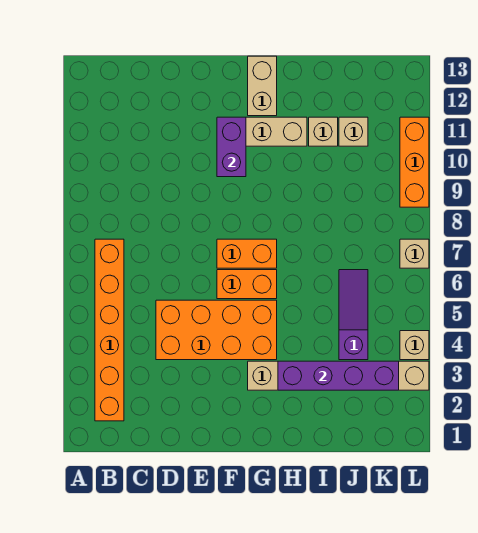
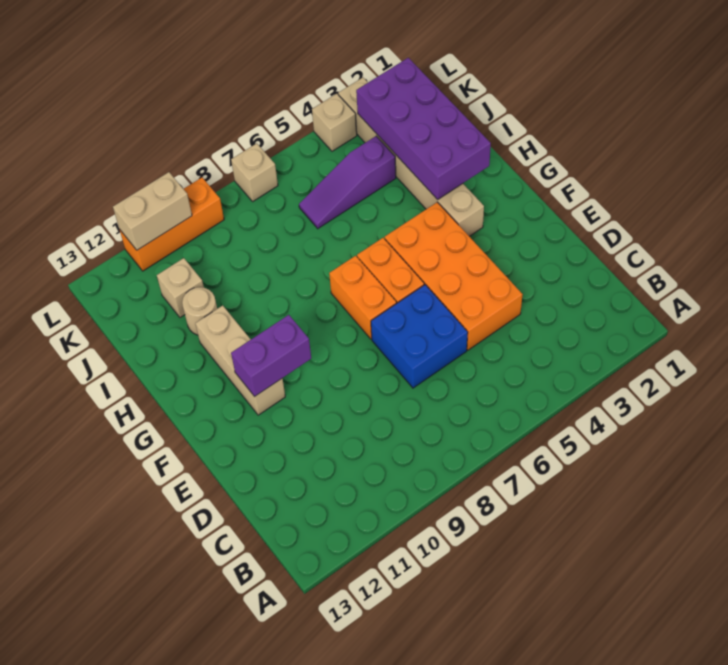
orange 1x6 brick [95,239,124,421] -> none
none -> blue 2x2 brick [371,285,468,388]
tan 1x2 brick [248,56,277,116] -> tan 1x2 brick moved to [113,172,192,250]
purple 1x4 brick [278,361,399,390] -> purple 2x4 brick [356,58,491,200]
tan 1x1 brick [309,117,338,146] -> tan 1x1 round brick [182,287,217,335]

